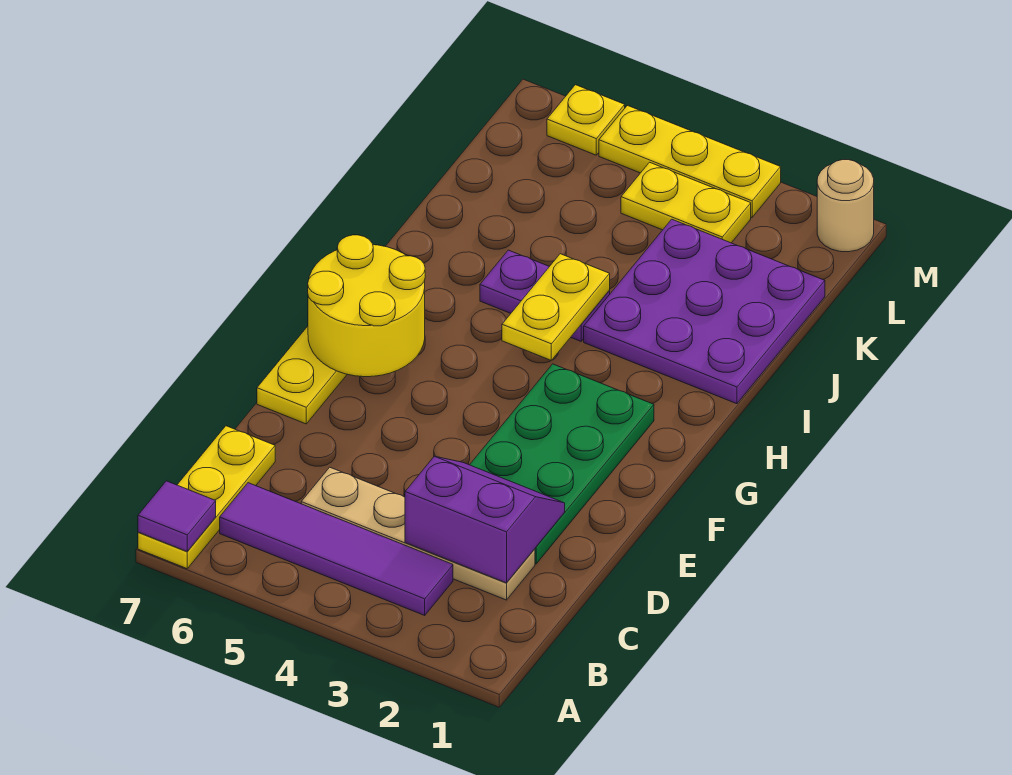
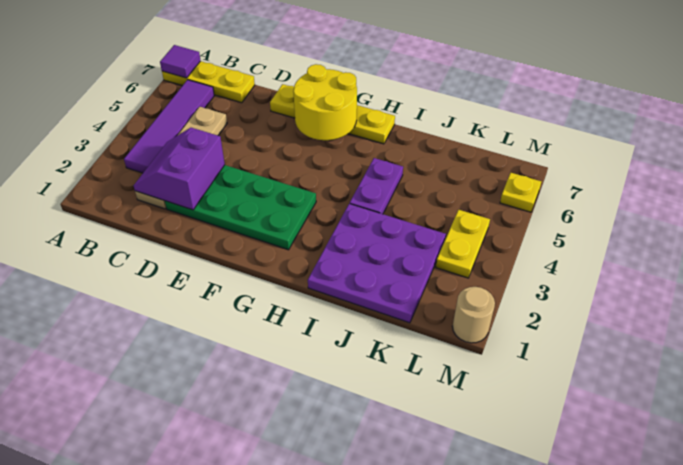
purple 2x2 slope [405,456,565,583] -> purple 2x2 slope turned to [133,128,225,210]
yellow 1x2 plate [502,254,610,360] -> none
yellow 1x3 plate [599,105,781,217] -> none

